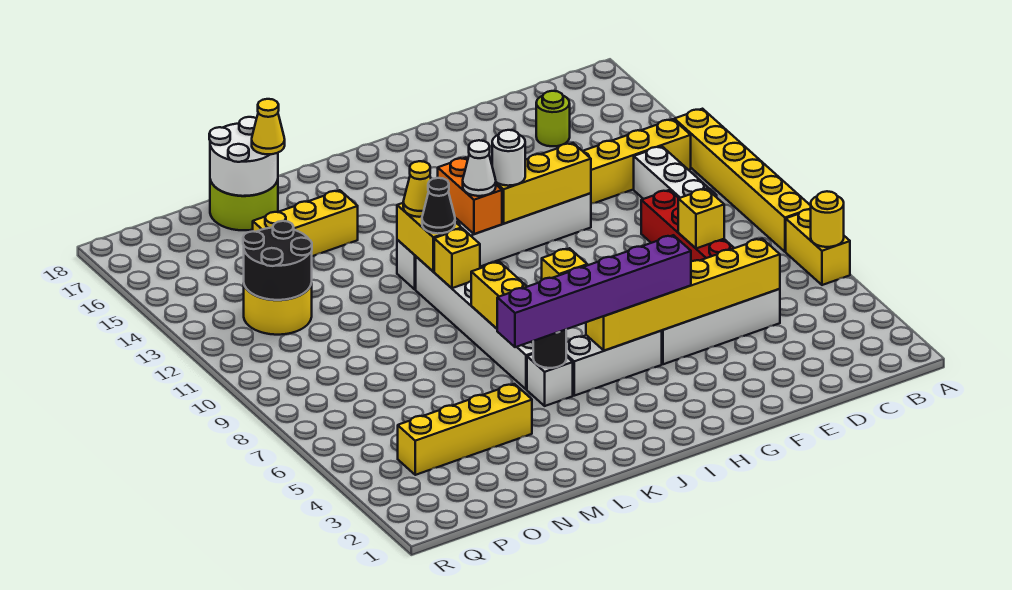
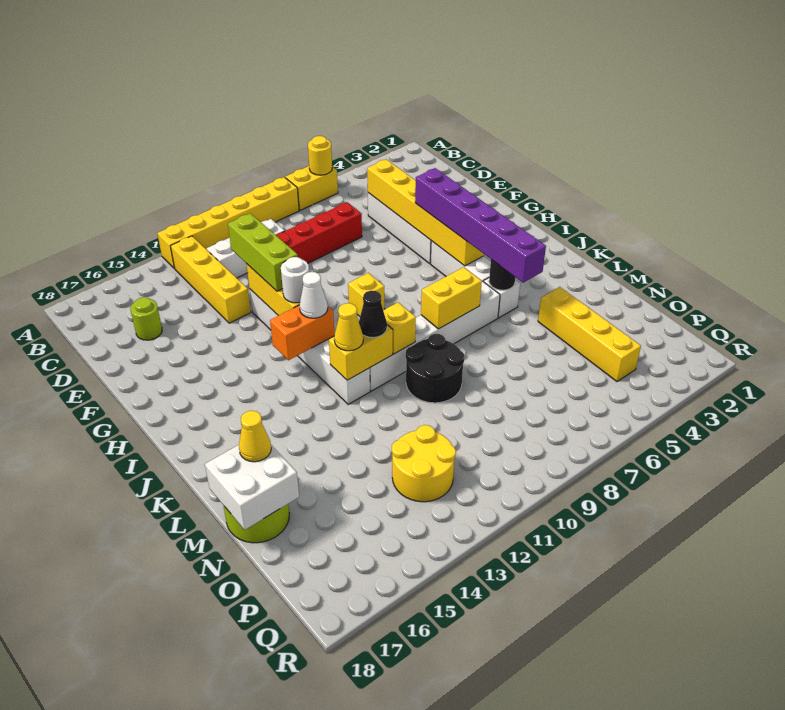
yellow 1x1 brick [678,189,724,248] -> none
none -> lime 1x3 brick [228,213,298,291]
yellow 1x3 brick [253,190,358,256] -> none
white 2x2 round brick [209,117,278,196] -> white 2x2 brick [205,445,299,530]
black 2x2 round brick [243,221,312,300] -> black 2x2 round brick moved to [406,334,464,403]

